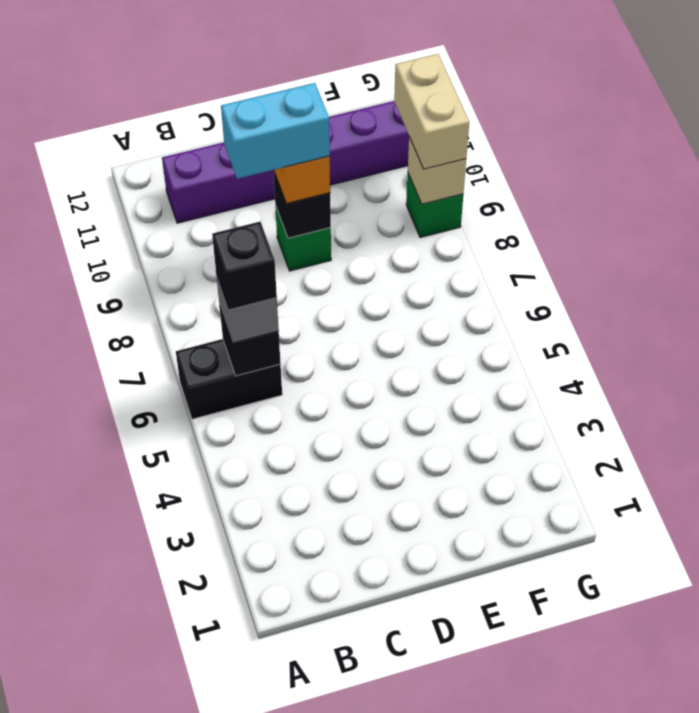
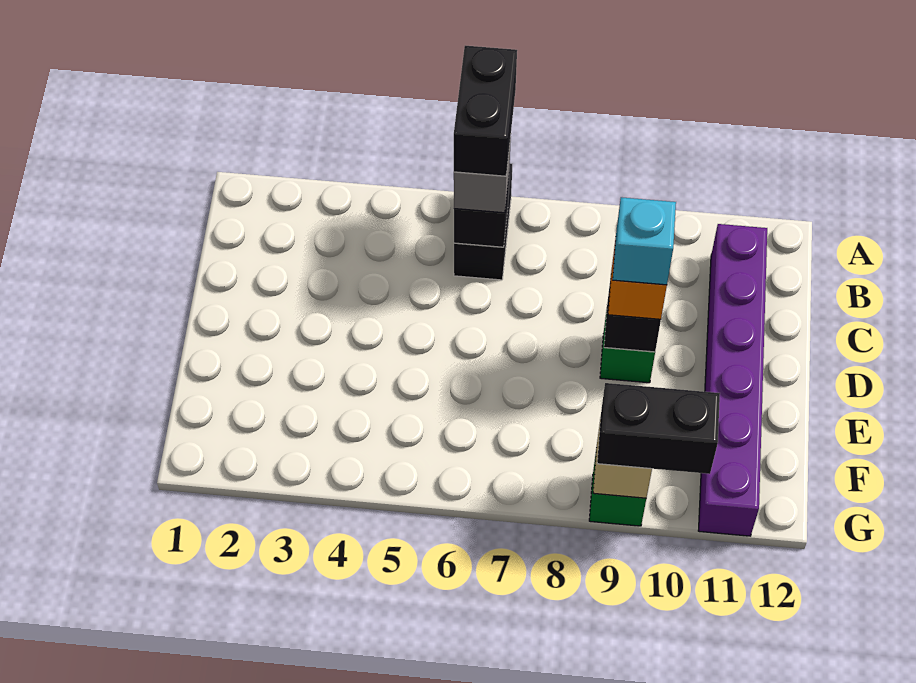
black 1x1 brick [212,221,277,309] -> black 1x2 brick [454,46,517,176]
cyan 1x2 brick [221,83,330,179] -> cyan 1x1 brick [613,197,676,285]
tan 1x2 brick [394,54,469,169] -> black 1x2 brick [597,383,720,474]

